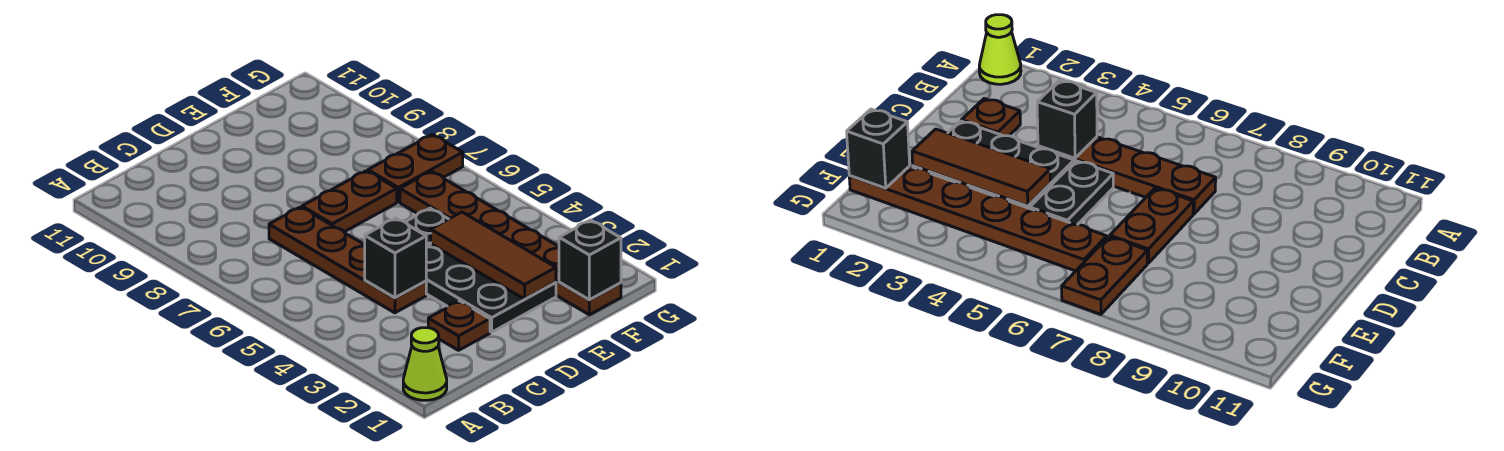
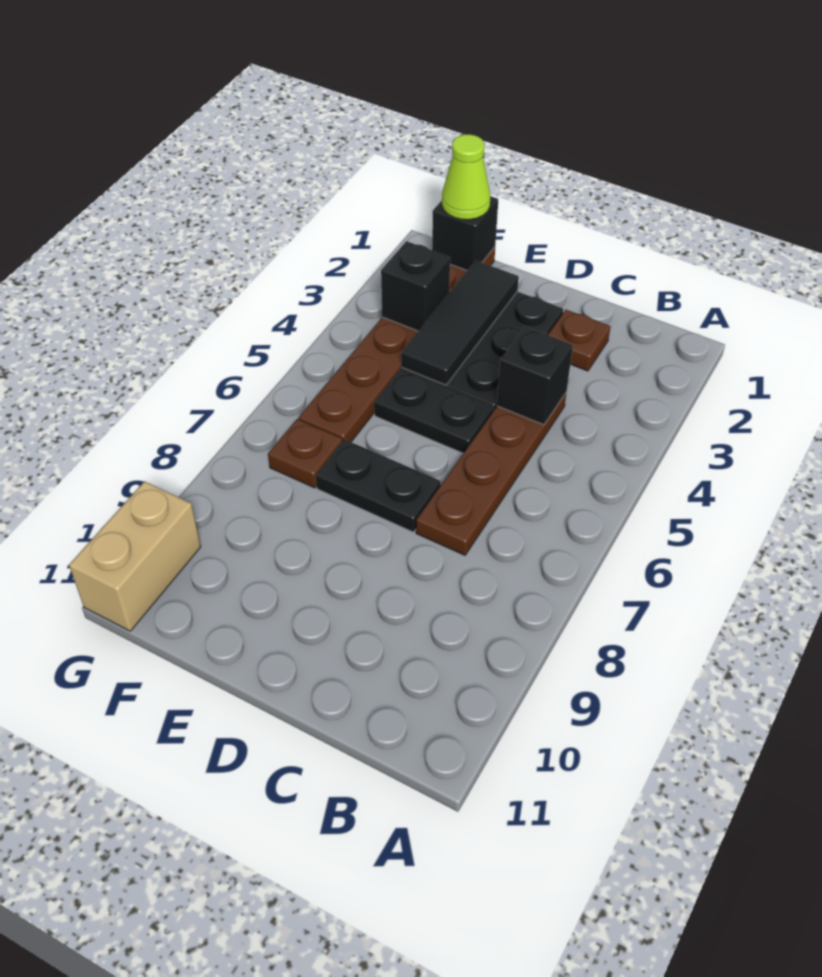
lime 1x1 cone [403,328,447,400] -> lime 1x1 cone moved to [442,134,490,220]
brown 1x2 plate [302,171,397,232] -> black 1x2 plate [316,439,441,532]
brown 1x3 tile [431,212,556,299] -> black 1x3 tile [401,260,519,385]
none -> black 1x1 brick [381,241,450,331]
brown 1x2 plate [368,134,463,202] -> brown 1x1 plate [268,419,342,488]
none -> tan 1x2 brick [69,481,201,631]

